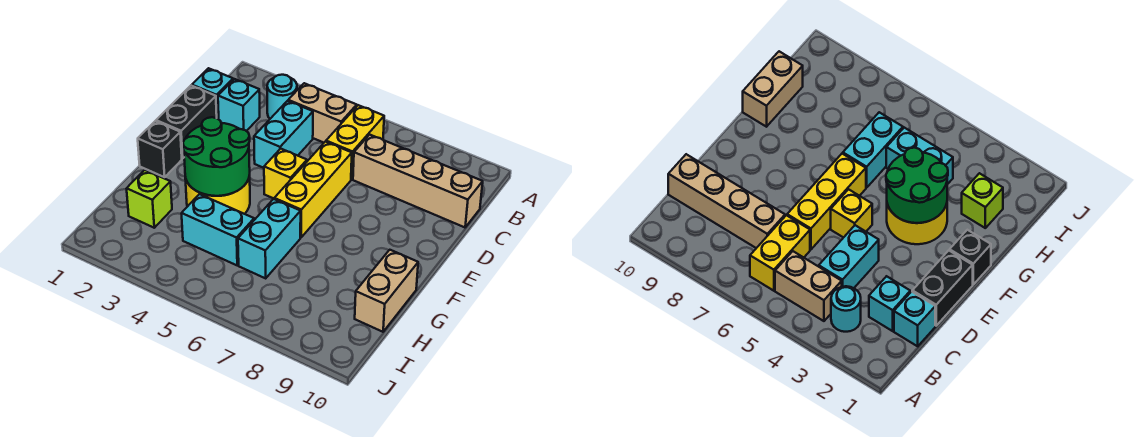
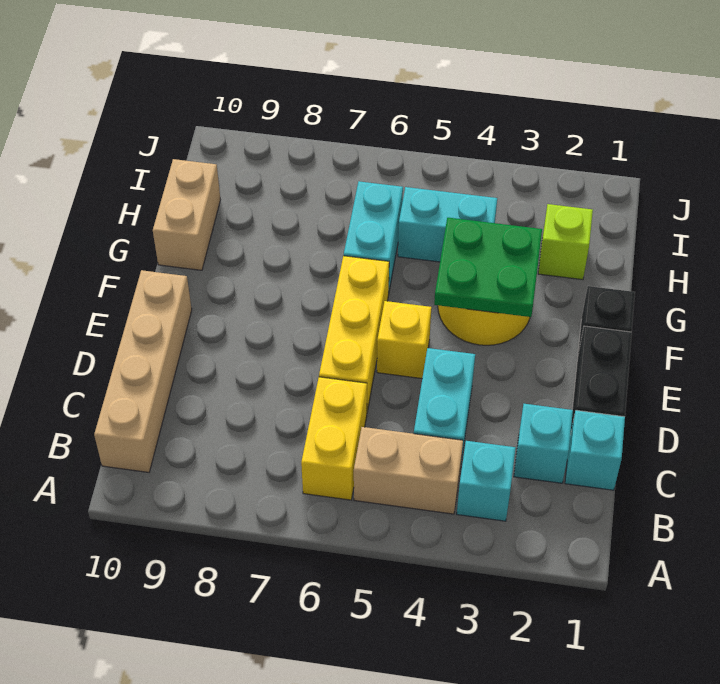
cyan 1x1 round brick [267,75,297,119] -> cyan 1x1 brick [457,441,516,521]
tan 1x4 brick [353,135,483,227] -> tan 1x4 brick turned to [94,270,192,472]
green 2x2 round brick [183,117,250,196] -> green 2x2 plate [434,218,542,317]

